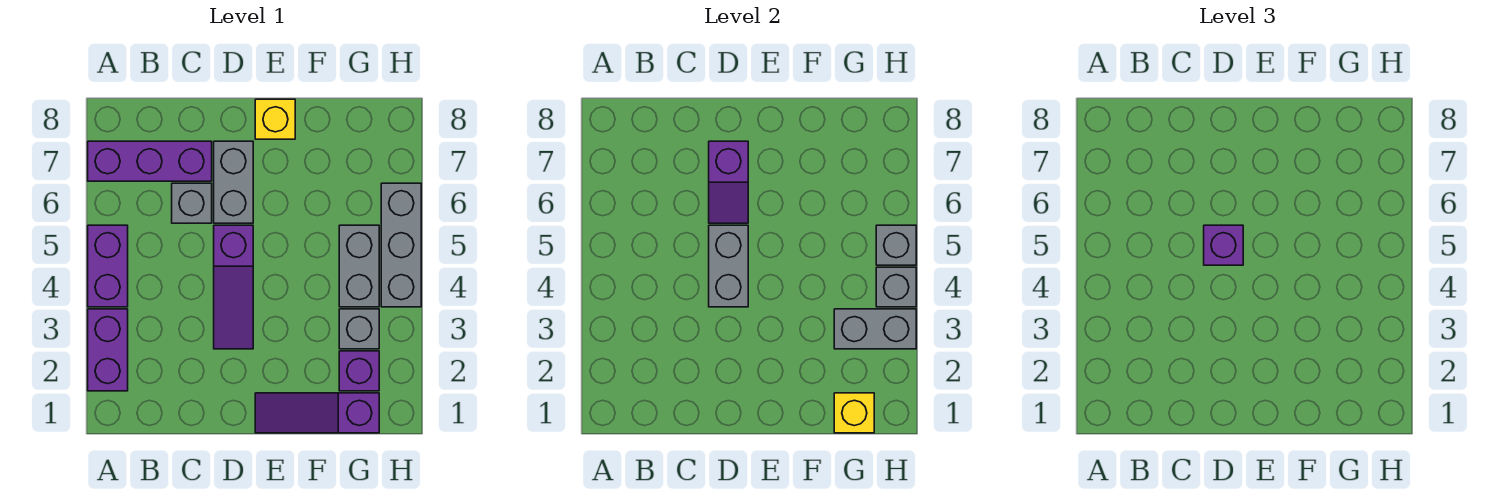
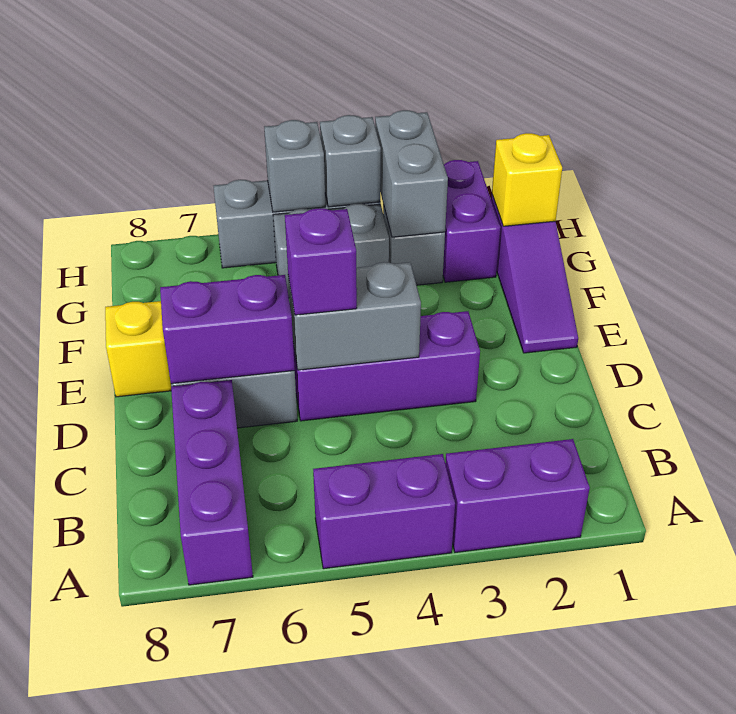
grey 1x1 brick [172,183,212,223] -> none
purple 1x3 slope [214,225,253,349] -> purple 1x3 brick [293,311,480,421]
purple 1x2 slope [709,141,748,223] -> purple 1x2 brick [160,275,295,384]
purple 1x1 brick [339,351,379,391] -> purple 1x2 brick [443,160,501,282]

